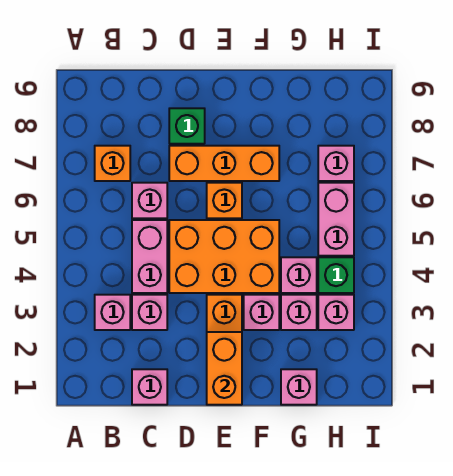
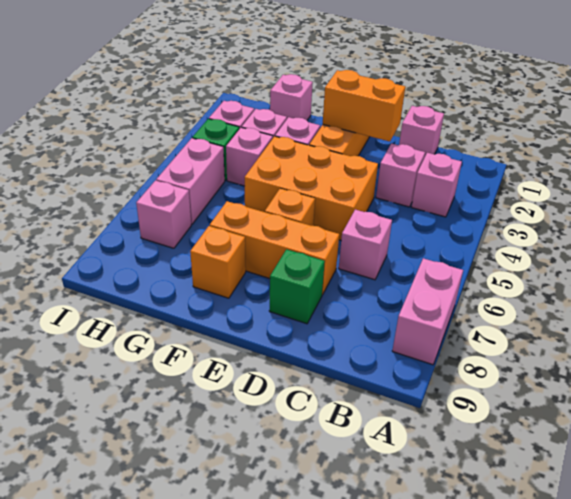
orange 1x1 brick [95,146,130,181] -> orange 1x1 brick moved to [190,226,246,298]
pink 1x2 brick [132,220,167,293] -> pink 1x2 brick moved to [392,258,463,365]
orange 1x2 brick [207,332,242,405] -> orange 1x2 brick turned to [323,70,405,141]

